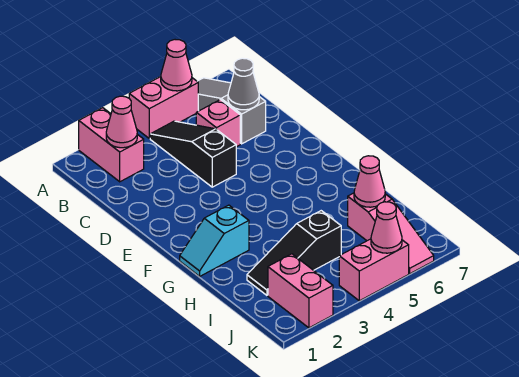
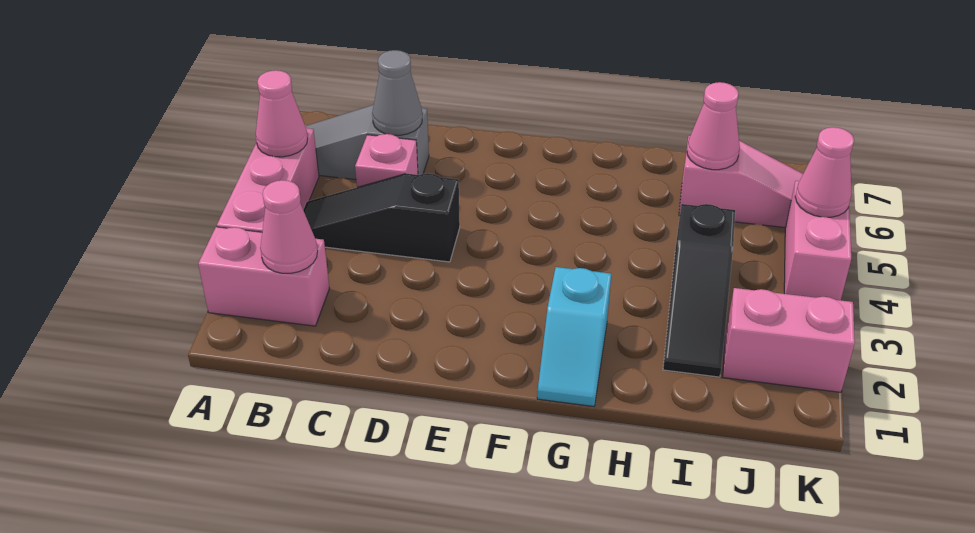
pink 1x2 brick [129,77,198,138] -> pink 1x3 brick [217,128,319,232]

